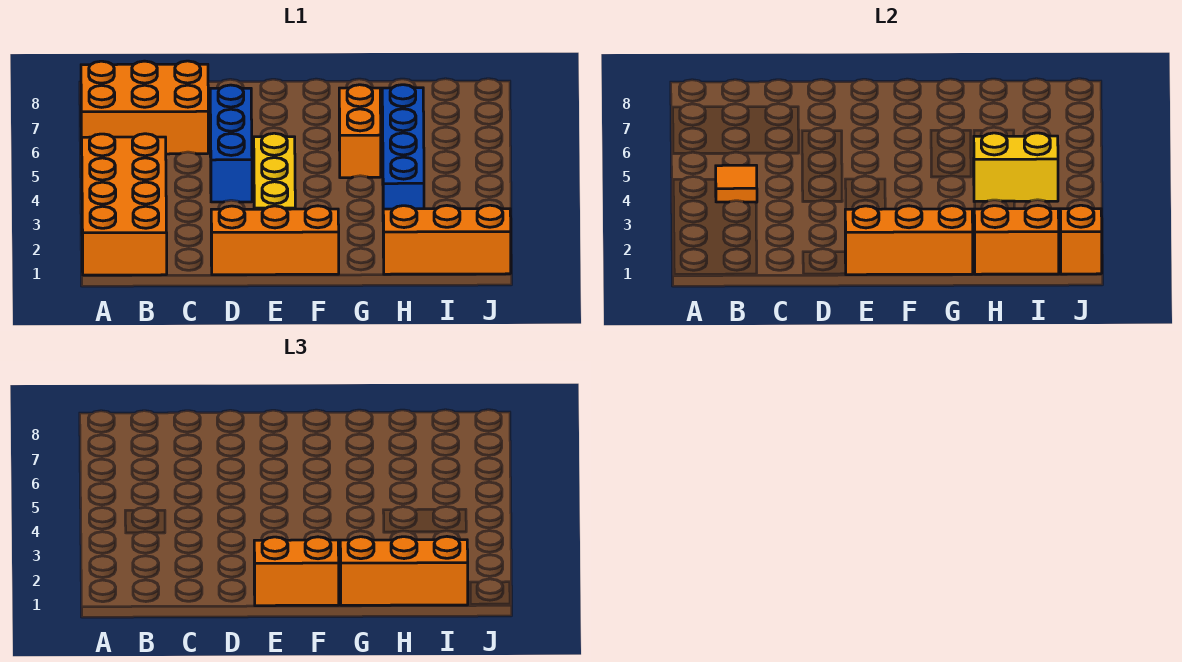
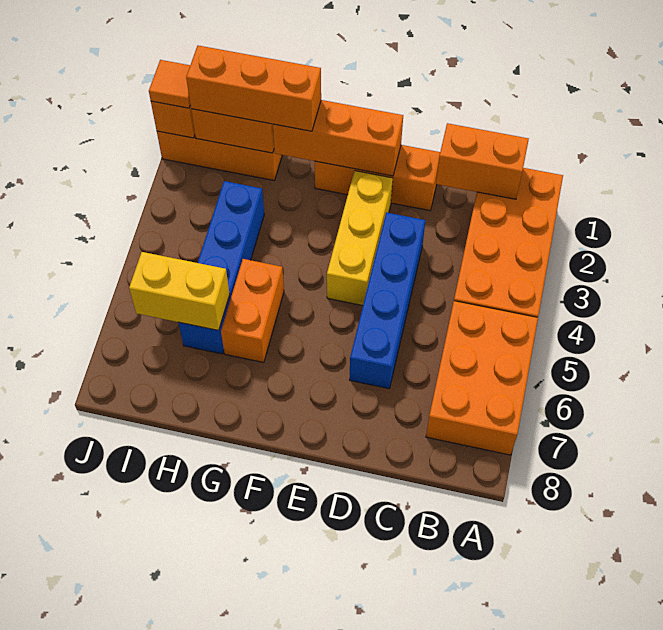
orange 2x3 brick [81,61,208,154] -> orange 2x3 brick turned to [426,301,538,455]
orange 1x1 tile [716,165,757,202] -> orange 1x1 tile moved to [149,60,190,108]
blue 1x3 brick [210,85,252,202] -> blue 1x4 brick [349,213,425,389]
orange 1x2 brick [254,537,339,606] -> orange 1x2 brick moved to [436,123,529,199]
yellow 1x2 brick [974,133,1058,202] -> yellow 1x2 brick moved to [129,252,230,330]

